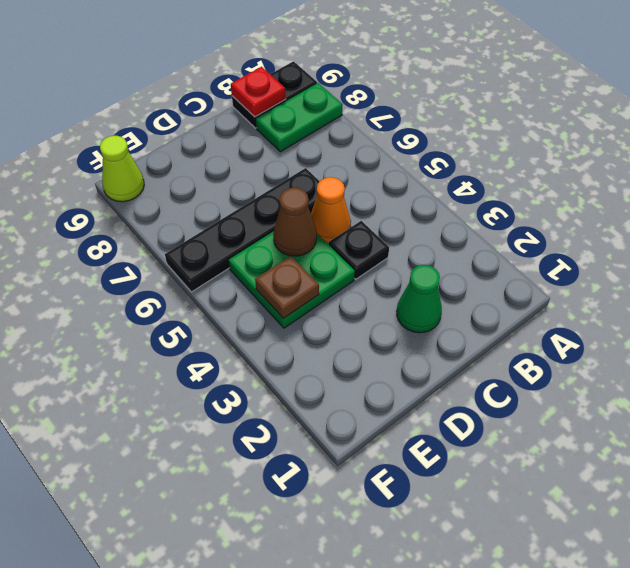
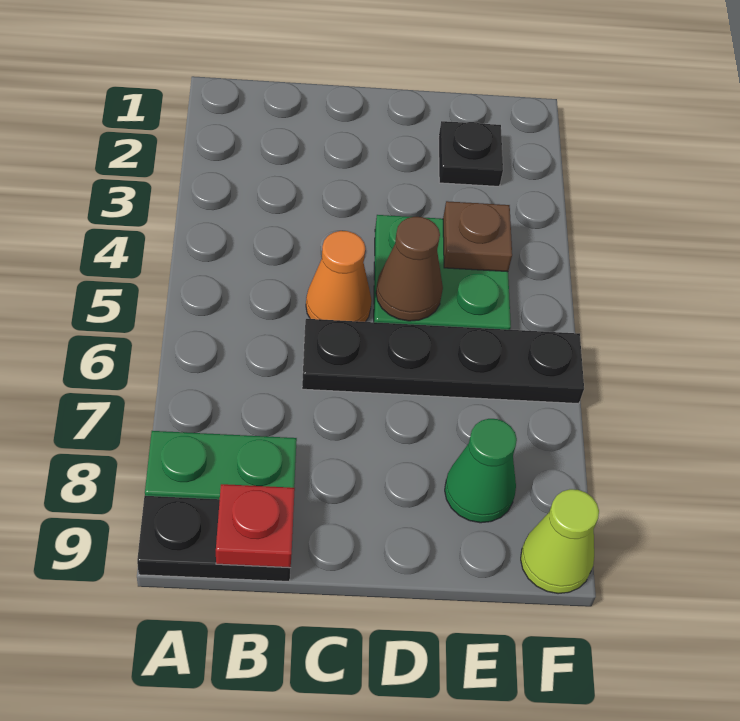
green 1x1 cone [397,265,442,333] -> green 1x1 cone moved to [445,419,517,523]
black 1x1 plate [328,221,389,279] -> black 1x1 plate moved to [438,121,503,186]

